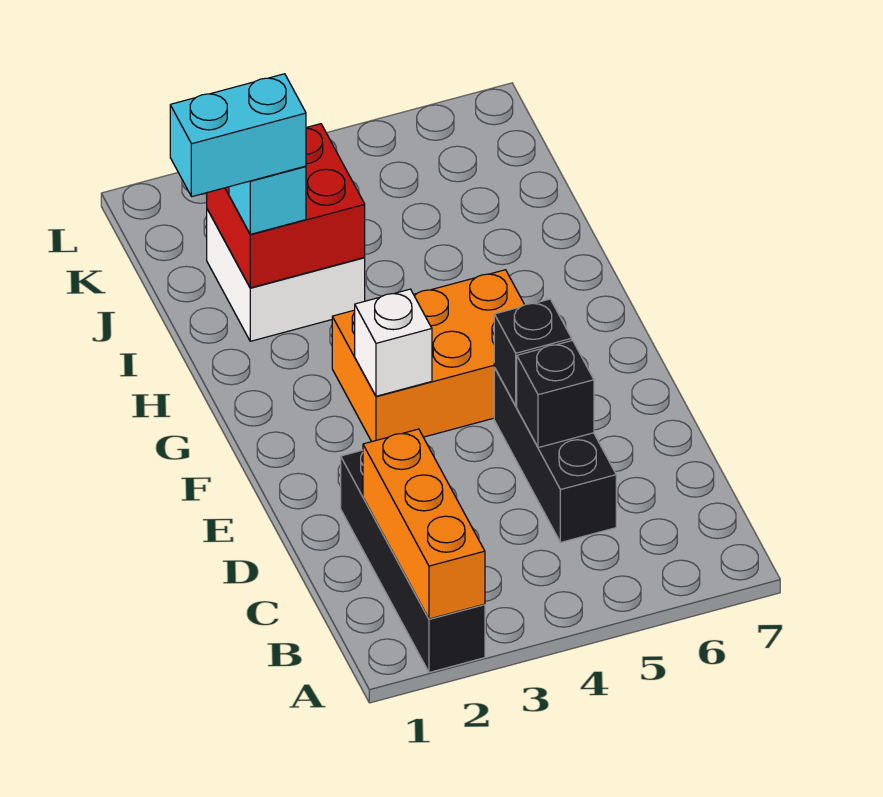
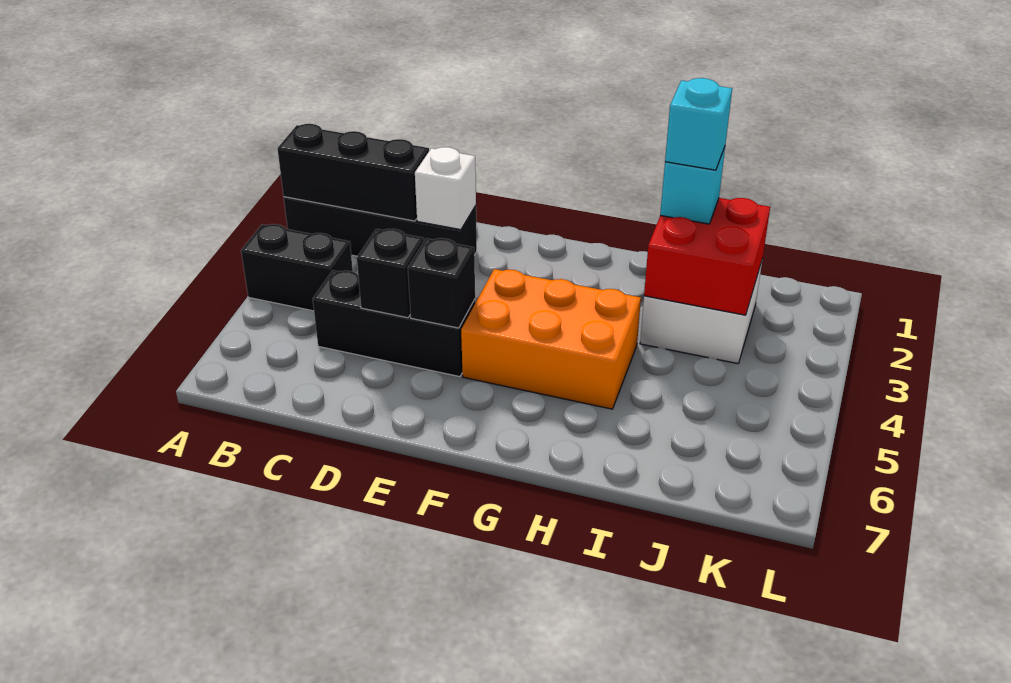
orange 1x3 brick [363,429,485,619] -> black 1x3 brick [277,124,429,221]
none -> black 1x2 brick [241,224,353,311]
orange 2x3 brick [332,270,524,442] -> orange 2x3 brick turned to [461,269,641,409]
white 1x1 brick [355,289,432,396] -> white 1x1 brick moved to [415,147,476,230]
cyan 1x2 brick [170,74,306,197] -> cyan 1x1 brick [665,78,732,170]

